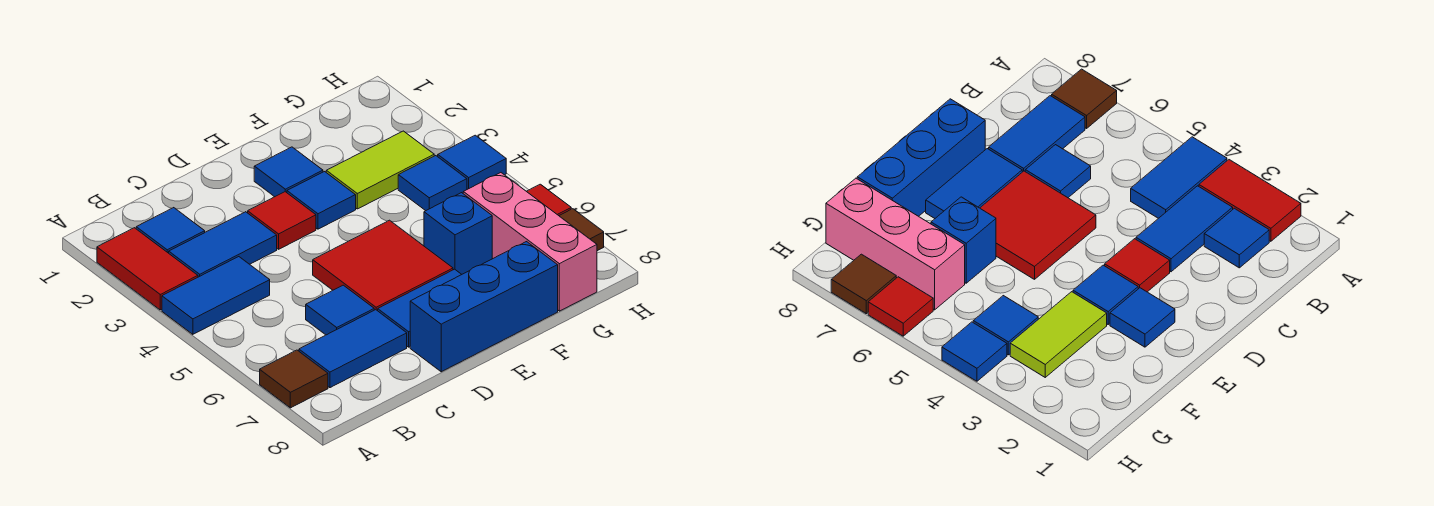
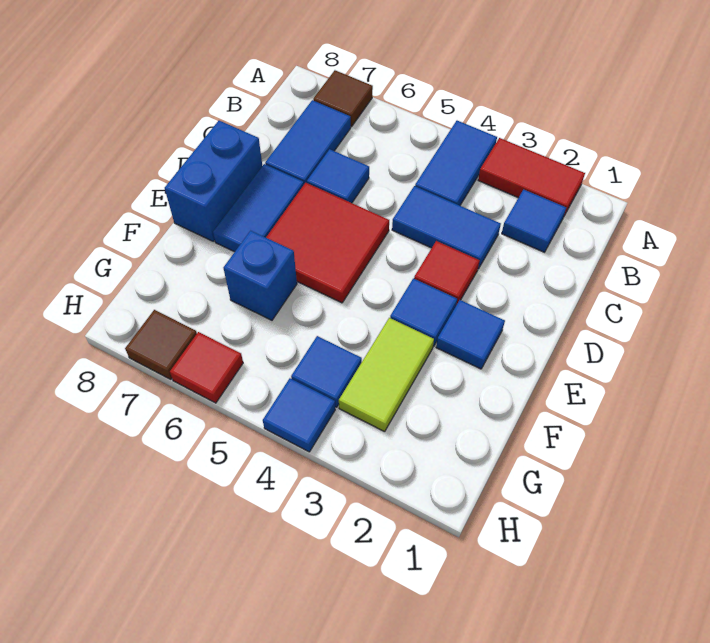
blue 1x2 tile [169,212,277,277] -> blue 1x2 tile turned to [392,186,501,269]
blue 1x3 brick [410,242,558,372] -> blue 1x2 brick [165,121,262,241]
pink 1x3 brick [463,173,597,311] -> none

